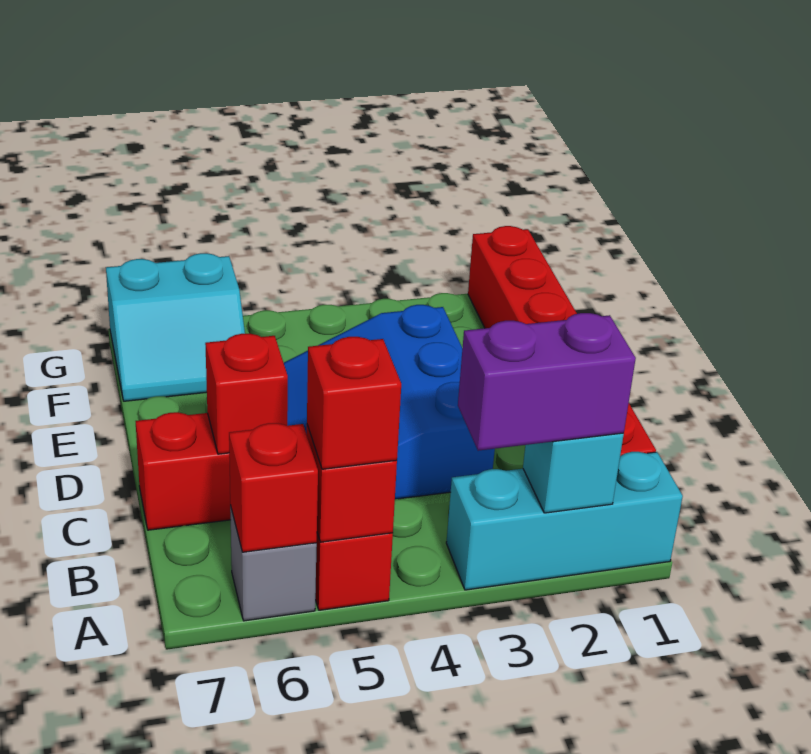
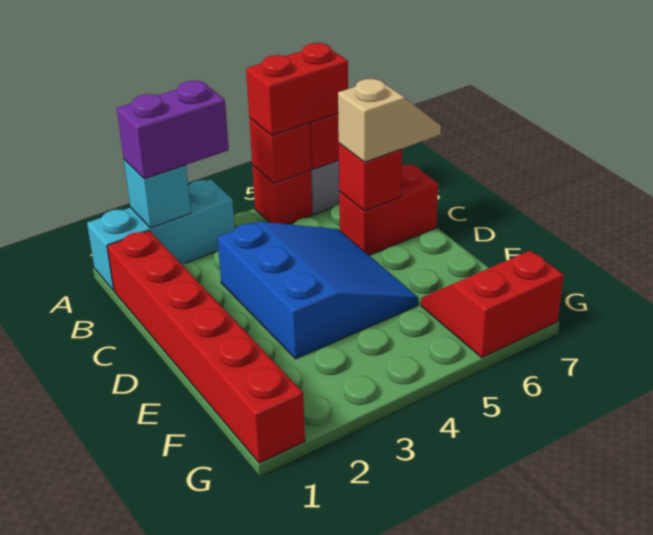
red 1x1 brick [307,337,401,469] -> red 1x2 brick [246,43,348,136]
none -> tan 1x2 slope [338,79,441,162]
cyan 2x2 slope [106,253,245,401] -> red 2x2 slope [421,250,564,358]

